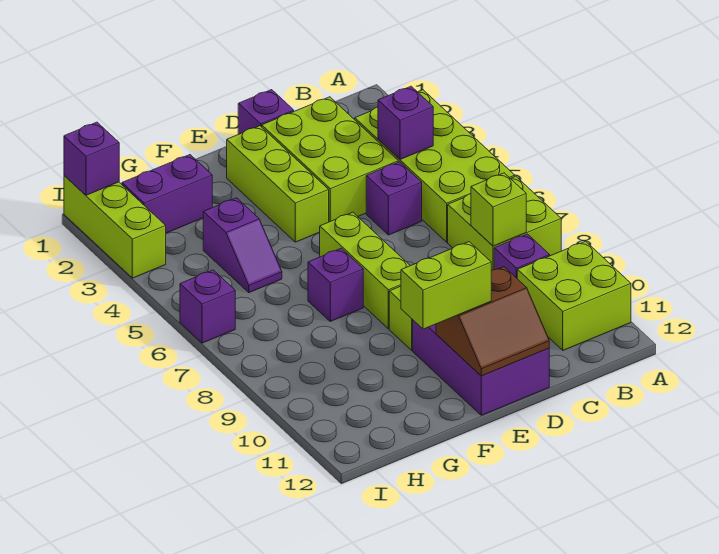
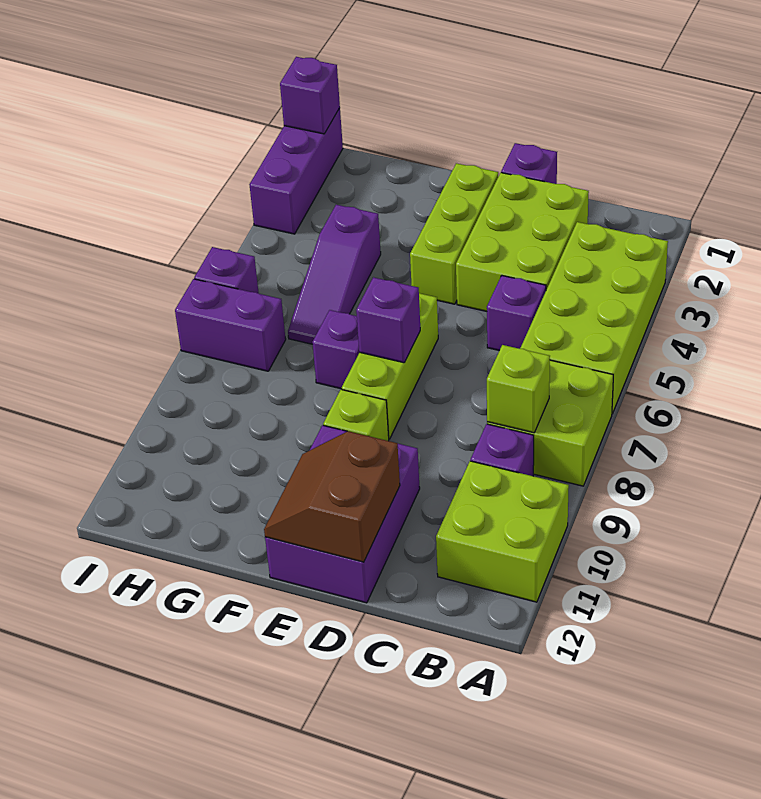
purple 1x1 brick [378,86,433,159] -> purple 1x1 brick moved to [356,277,420,363]
brown 2x2 slope [436,267,549,376] -> brown 2x2 slope turned to [264,431,400,562]
lime 1x2 brick [401,242,491,329] -> none
purple 1x2 brick [122,155,212,233] -> purple 1x2 brick moved to [175,279,286,371]
purple 1x2 slope [203,198,282,293] -> purple 1x3 slope [288,205,381,344]
lime 1x3 brick [64,176,166,278] -> purple 1x3 brick [249,108,343,234]

